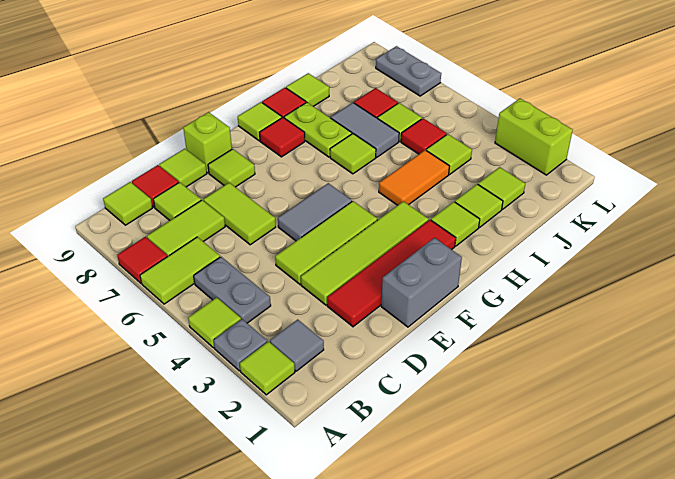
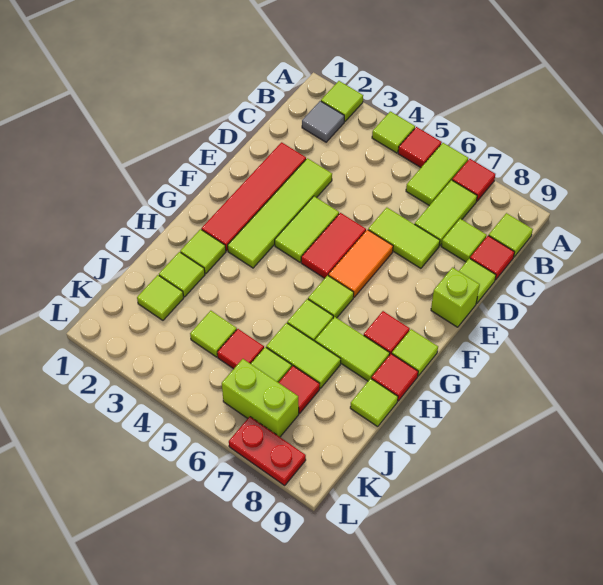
grey 1x1 plate [214,319,267,371] -> none
none -> red 1x1 tile [398,127,442,167]
grey 1x2 plate [194,257,271,323] -> none
lime 1x3 tile [275,201,377,284] -> lime 1x2 tile [275,196,339,262]
grey 1x2 brick [381,238,462,327] -> none
grey 1x2 tile [278,183,352,241] -> red 1x2 tile [301,213,366,278]
lime 1x1 tile [208,149,255,187] -> lime 1x1 tile moved to [308,275,354,318]
orange 1x2 tile [379,150,449,205] -> orange 1x2 tile moved to [328,230,393,297]
lime 1x2 plate [284,103,352,157] -> lime 1x2 tile [315,317,390,381]
grey 1x2 tile [331,103,399,157] -> lime 1x2 tile [266,323,341,388]
lime 1x2 brick [495,99,573,175] -> lime 1x2 brick moved to [222,359,299,437]
grey 1x2 plate [376,46,441,96] -> red 1x2 plate [229,417,306,485]

